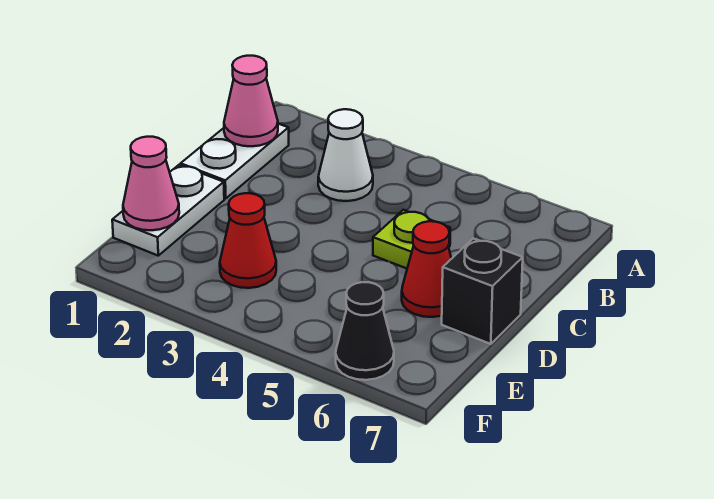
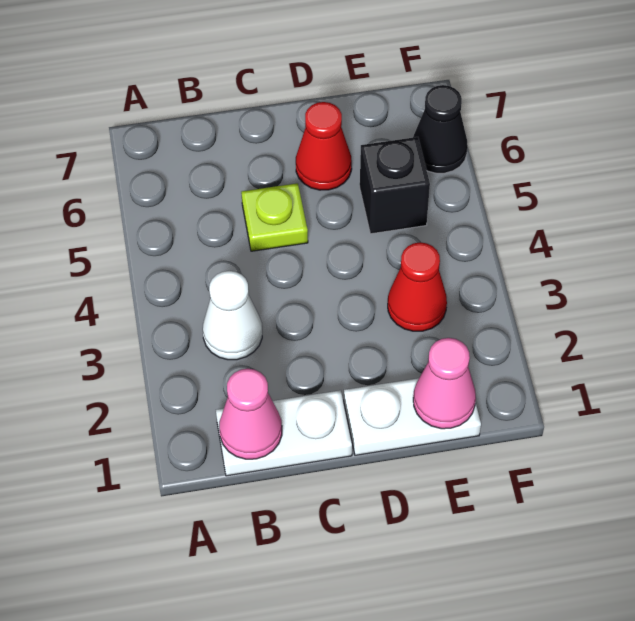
black 1x1 brick [442,238,523,344] -> black 1x1 brick moved to [360,137,430,234]

